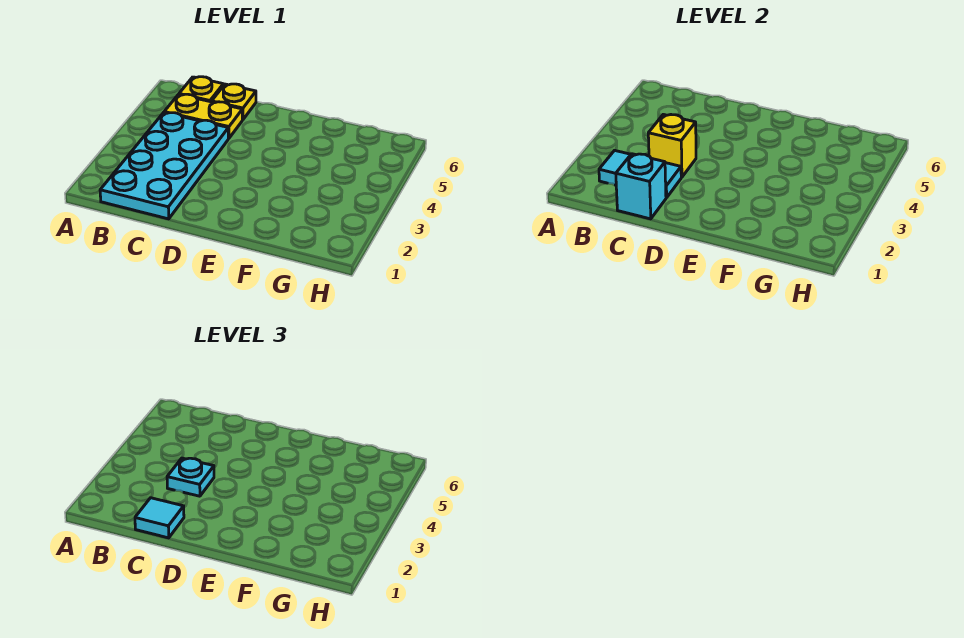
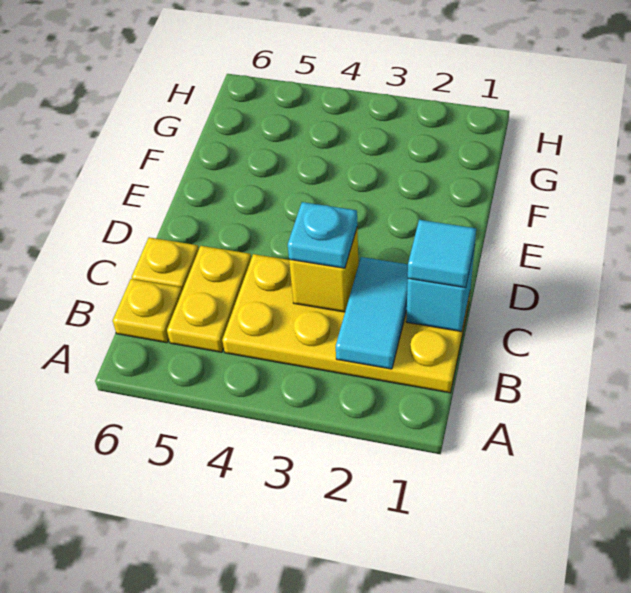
cyan 2x4 plate [100,113,228,219] -> yellow 2x4 plate [222,254,470,393]

